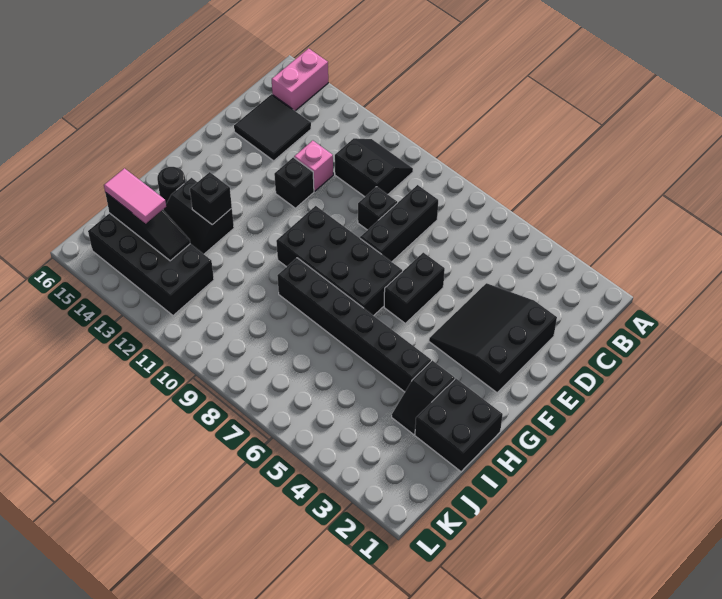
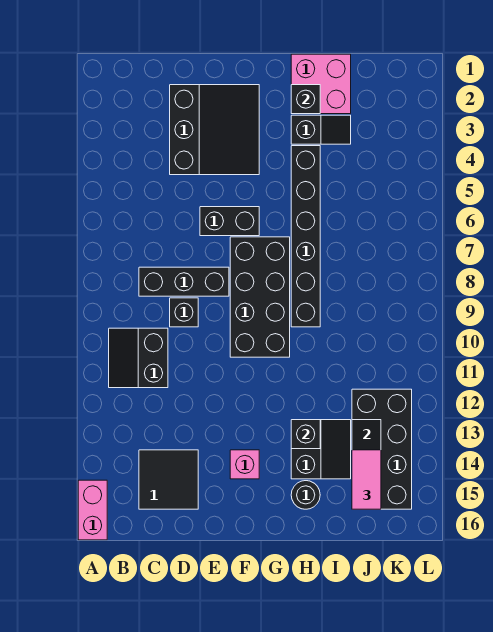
pink 1x2 brick [272,48,328,111] -> pink 1x2 brick turned to [78,480,107,540]
black 3x3 slope [429,283,557,393] -> black 3x3 slope turned to [170,85,259,175]
pink 1x1 brick [294,141,333,191] -> pink 1x1 brick moved to [230,450,259,479]
black 1x1 brick [274,157,314,208] -> black 1x1 brick moved to [291,85,320,114]
black 2x2 brick [415,379,503,472] -> pink 2x2 brick [291,54,351,114]

